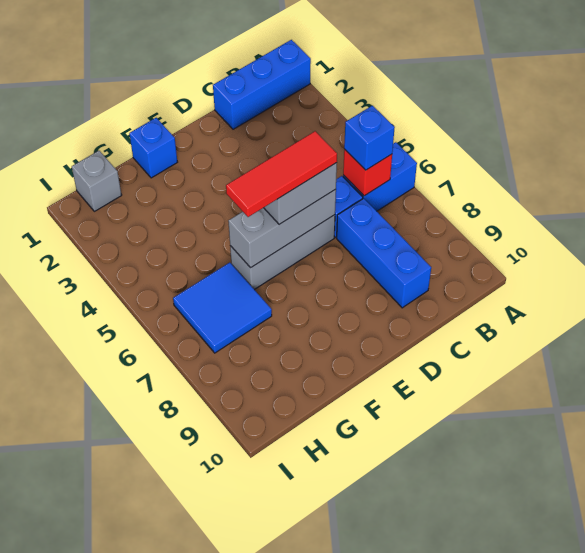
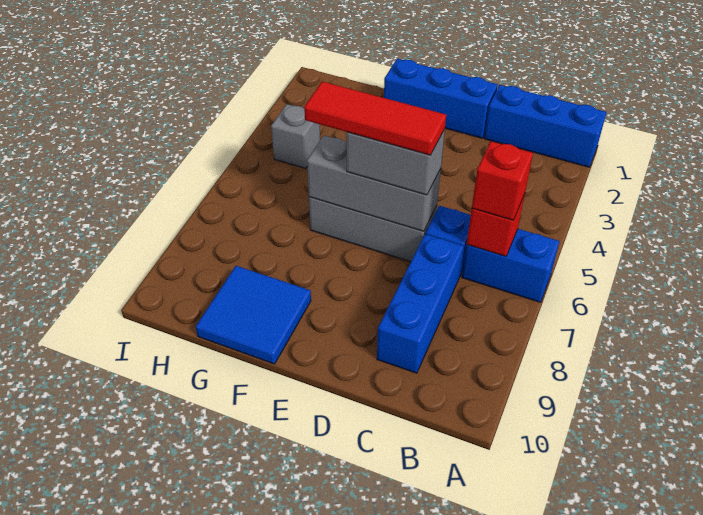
blue 1x1 brick [344,106,395,170] -> red 1x1 brick [472,141,533,220]
blue 1x1 brick [129,118,177,178] -> blue 1x3 brick [384,59,498,138]
blue 2x2 tile [173,262,272,353] -> blue 2x2 tile moved to [196,266,311,364]
grey 1x1 brick [72,151,122,211] -> grey 1x1 brick moved to [271,104,320,169]

